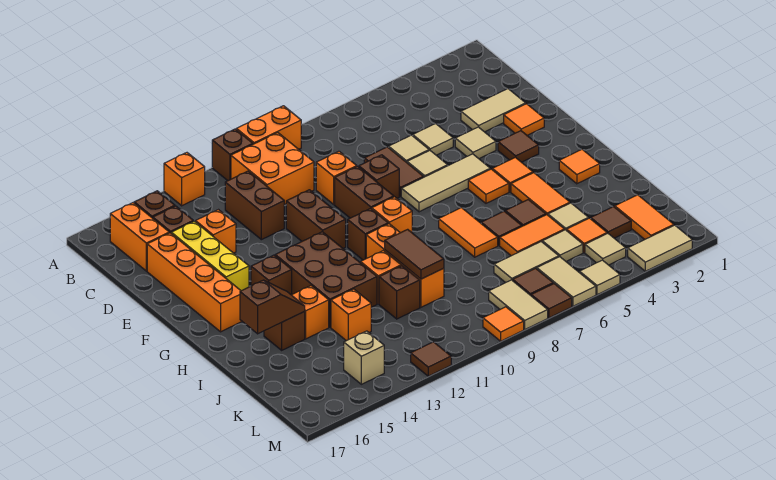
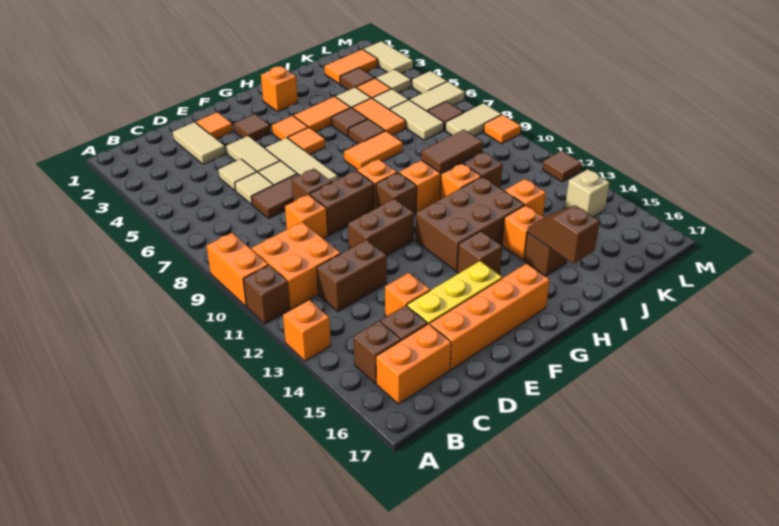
tan 1x1 tile [455,127,496,159] -> tan 1x2 tile [226,136,280,173]
orange 1x1 tile [559,149,600,184] -> orange 1x1 brick [261,66,298,112]
brown 1x1 tile [531,284,572,318] -> none

